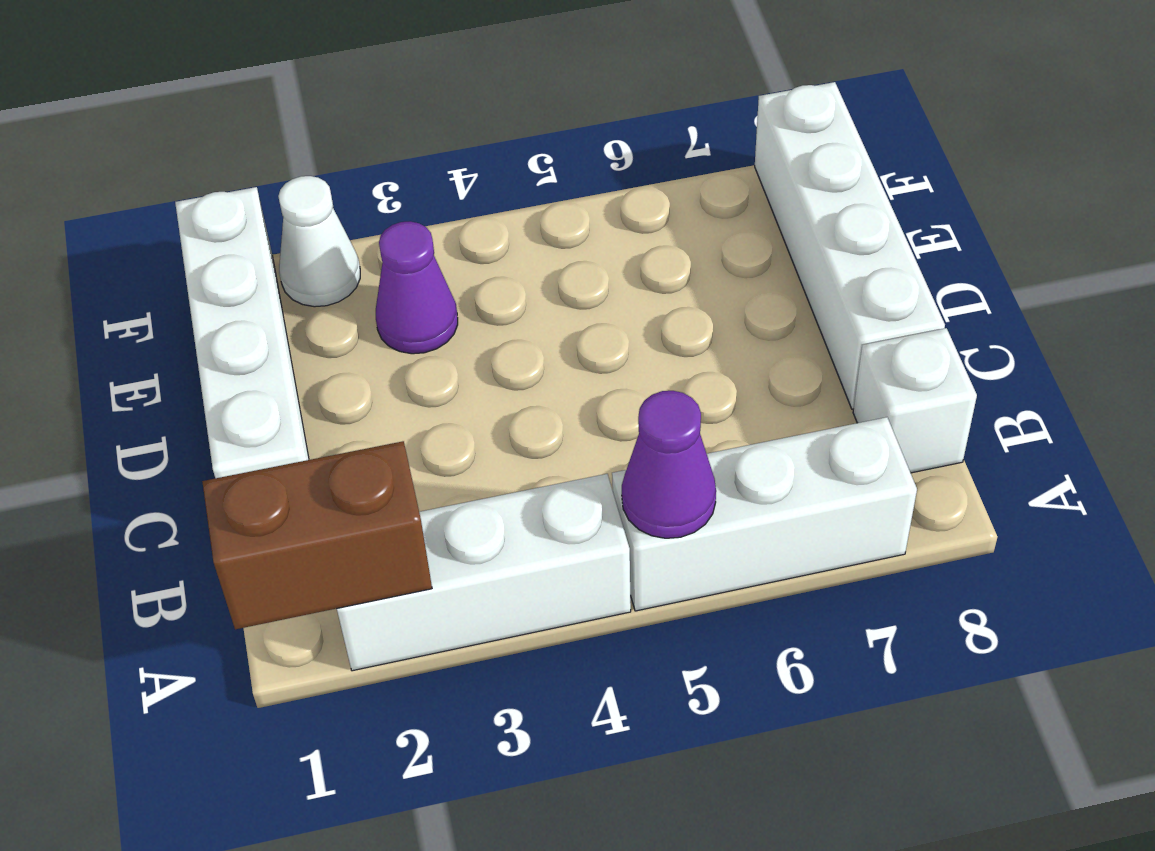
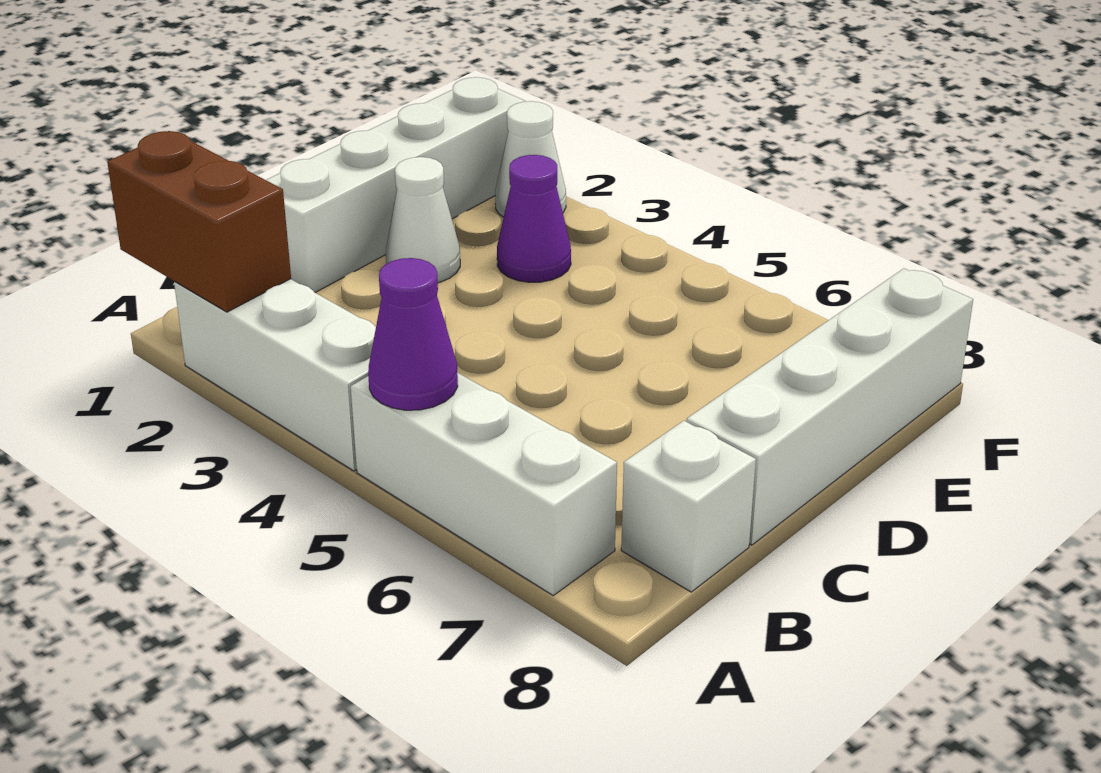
none -> white 1x1 cone [386,157,460,283]

